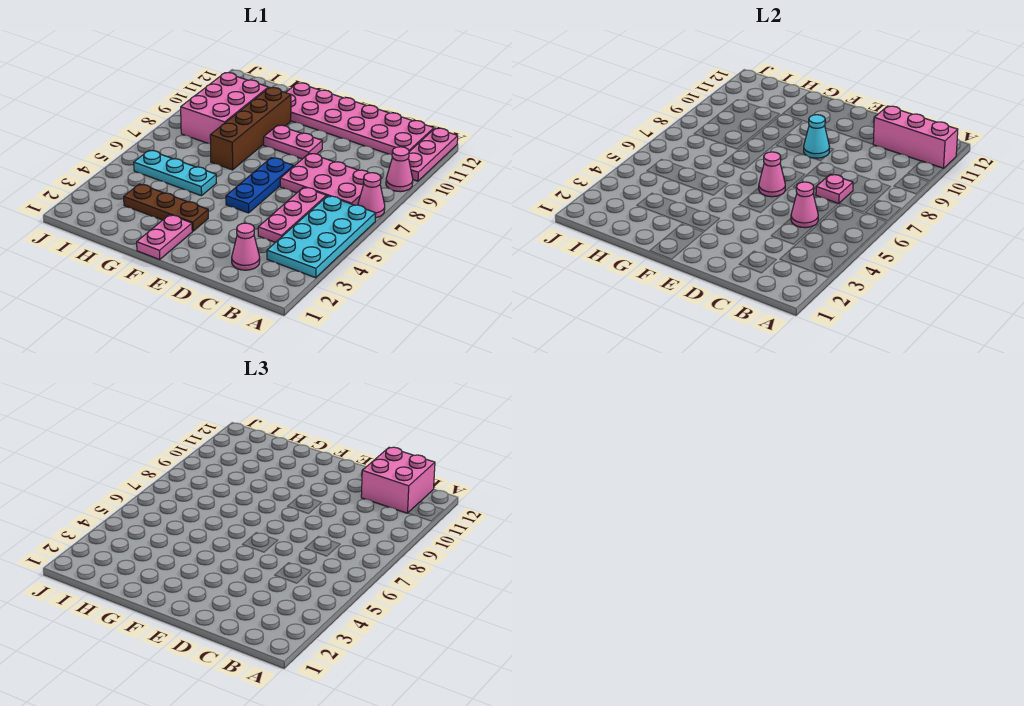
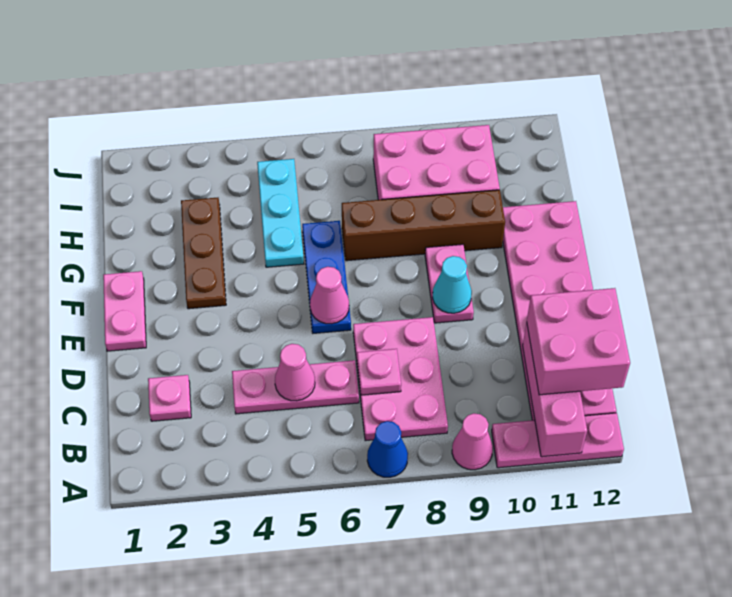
cyan 2x4 plate [267,196,376,278] -> none
pink 1x1 cone [358,173,385,218] -> blue 1x1 cone [367,421,408,477]
pink 1x1 cone [232,223,260,270] -> pink 1x1 plate [148,375,191,421]
blue 1x3 plate [226,158,293,213] -> blue 1x3 plate turned to [302,221,351,333]
pink 1x2 plate [137,215,192,260] -> pink 1x2 plate turned to [103,271,146,351]

